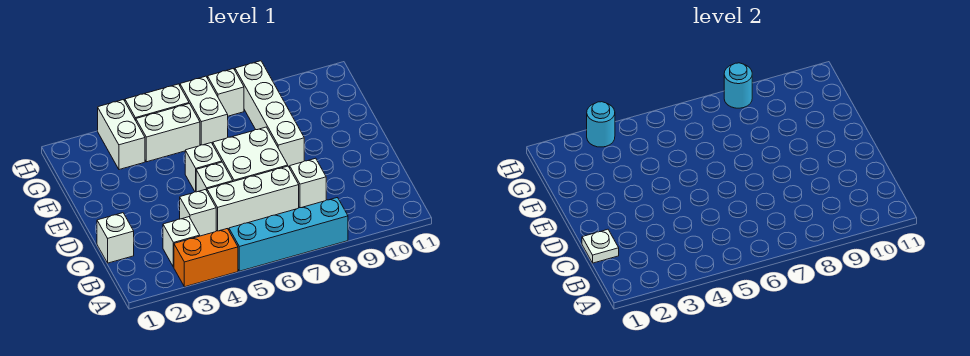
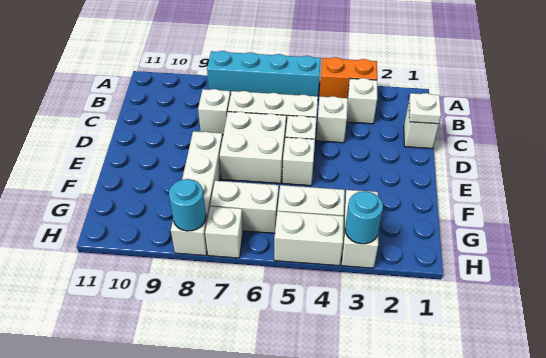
white 1x2 brick [180,76,228,145] -> white 1x2 brick turned to [210,181,279,233]

